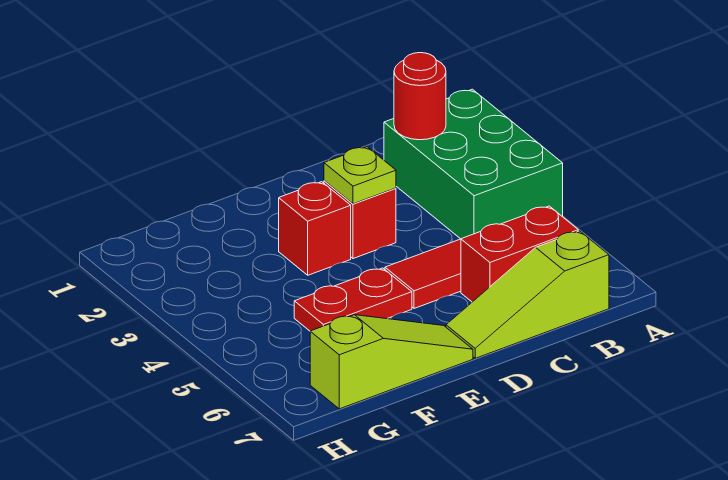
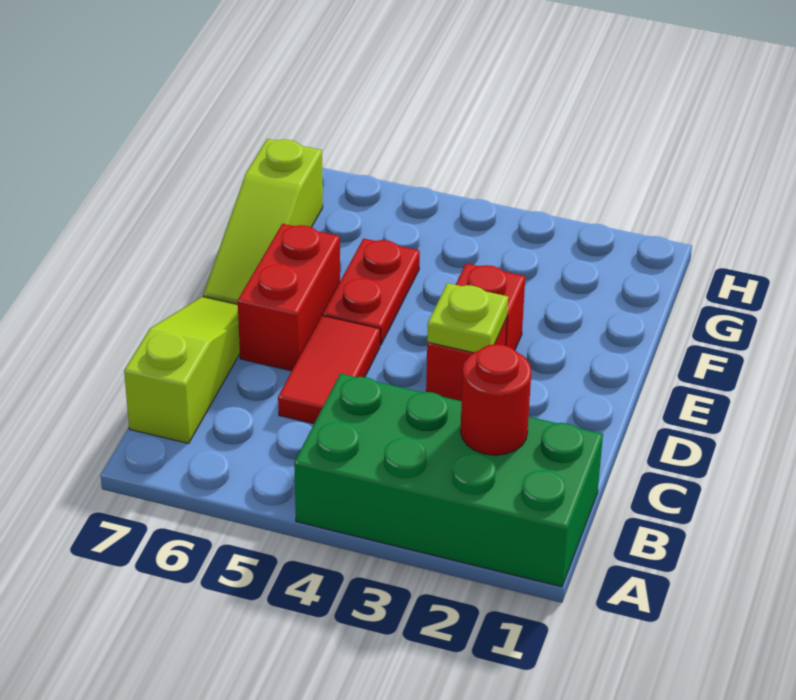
green 2x3 brick [384,89,563,239] -> green 2x4 brick [294,373,603,587]
red 1x2 brick [461,206,578,302] -> red 1x2 brick moved to [238,224,340,371]

